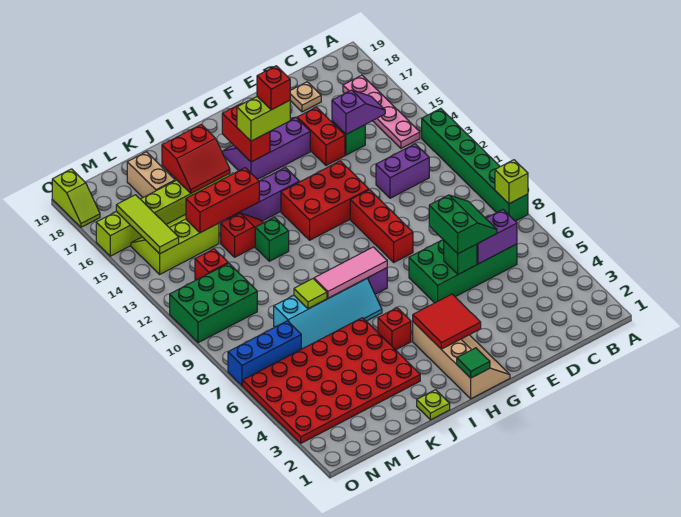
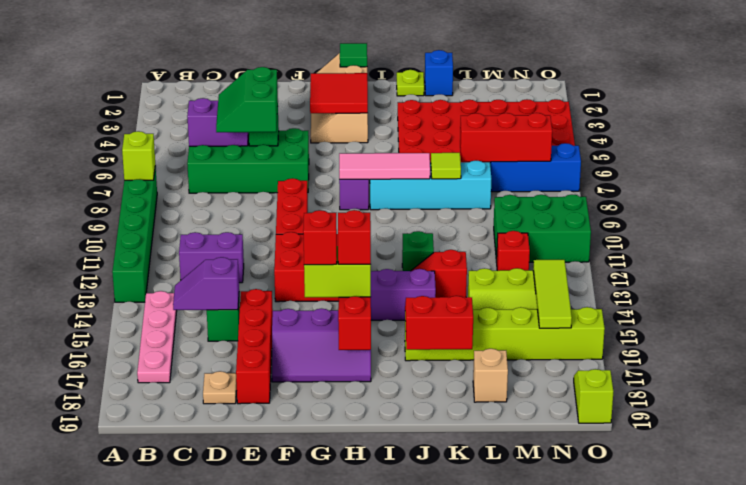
red 1x2 brick [297,107,345,166] -> red 1x4 brick [236,289,273,404]
red 1x1 brick [378,308,411,350] -> red 1x1 brick moved to [338,210,371,264]
red 1x3 brick [186,168,259,233] -> red 1x3 brick moved to [460,113,552,162]
none -> blue 1x1 brick [425,50,453,96]
tan 1x2 brick [127,152,175,197] -> tan 1x1 brick [473,349,508,402]

